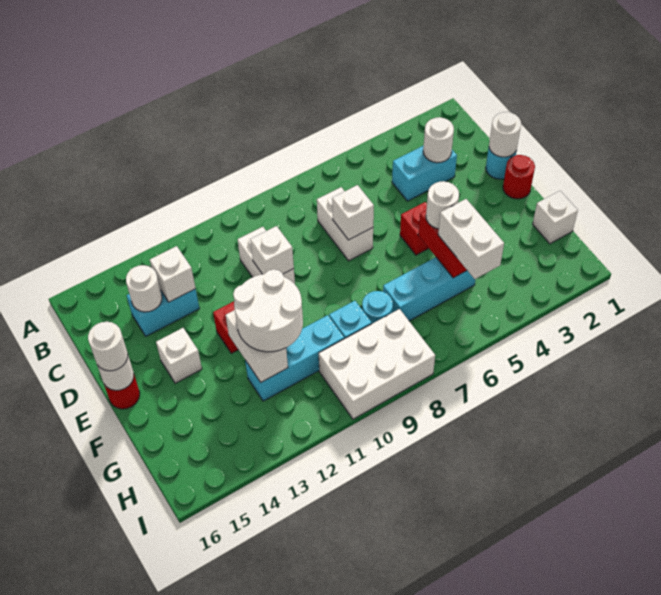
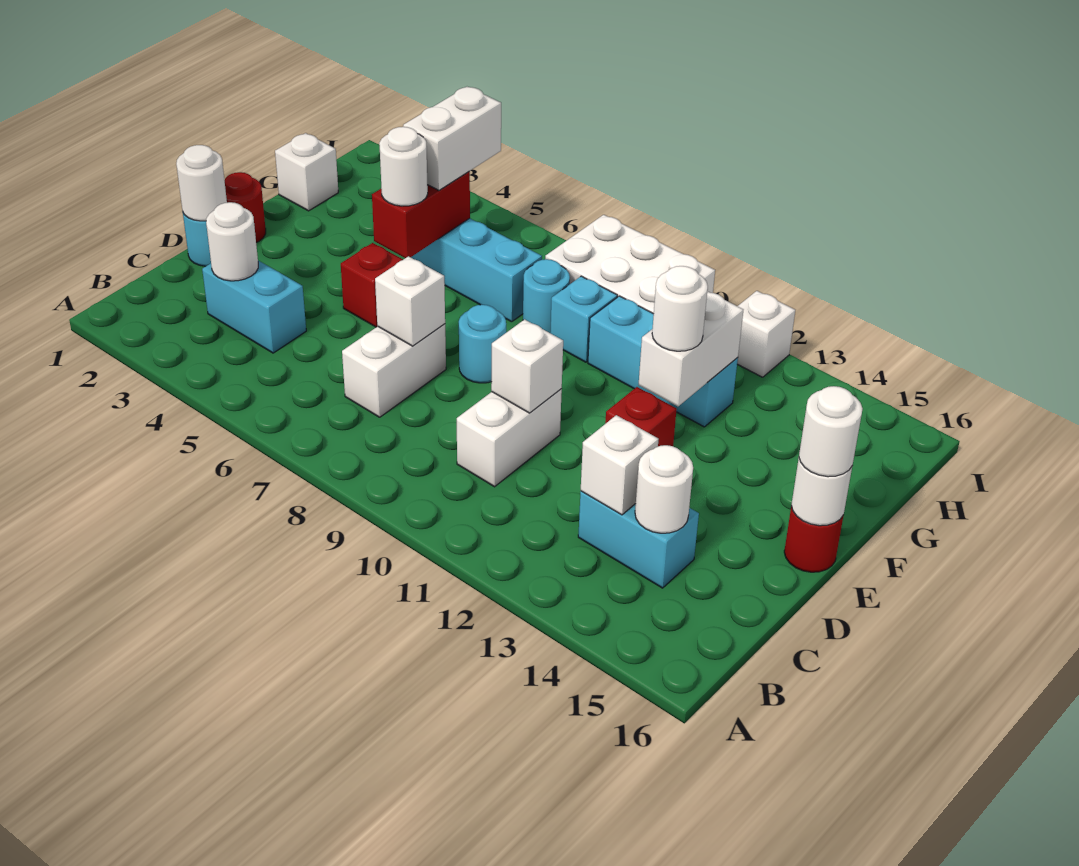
none -> cyan 1x1 round brick [459,305,506,383]
white 1x1 brick [156,328,202,383] -> white 1x1 brick moved to [737,291,795,377]
white 2x2 round brick [233,269,303,352] -> white 1x1 round brick [652,266,708,351]

